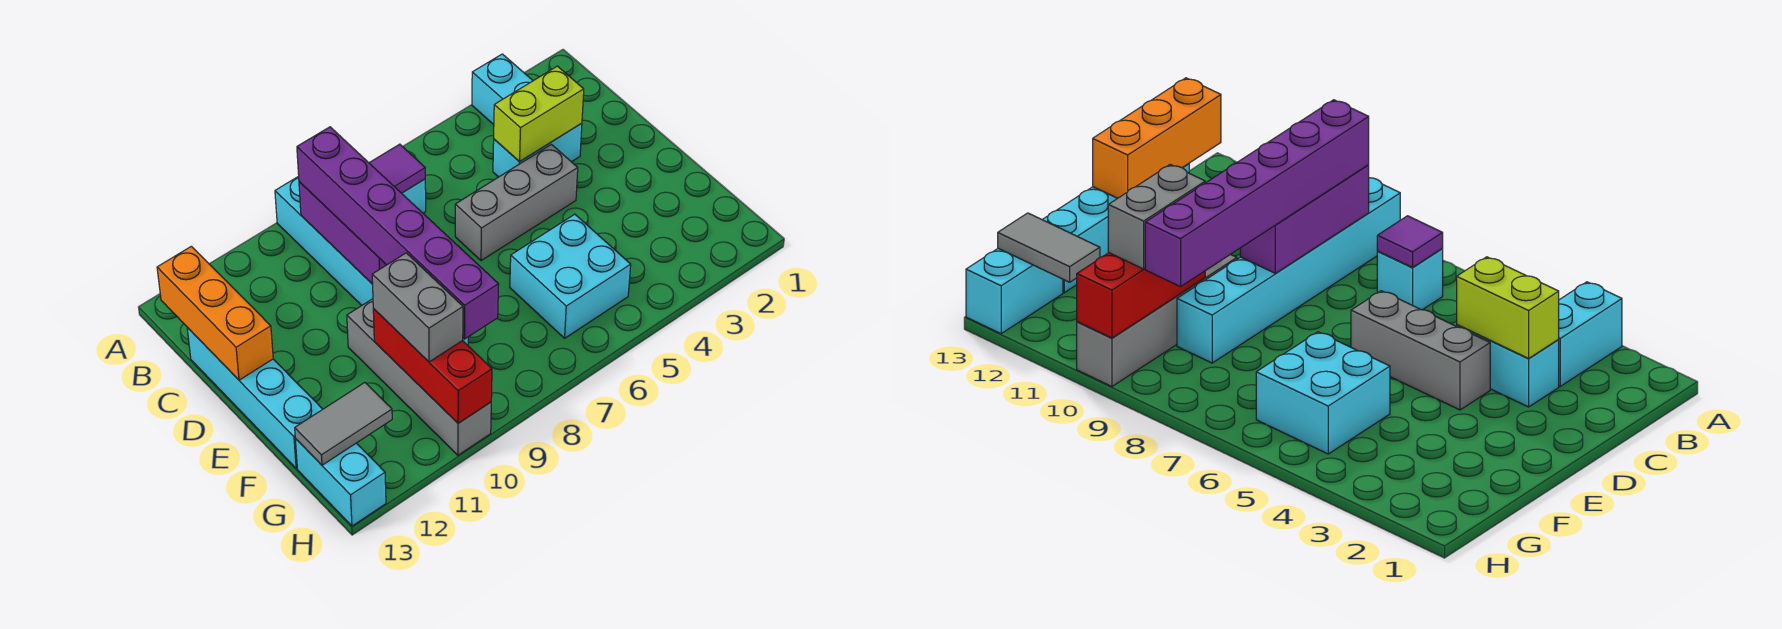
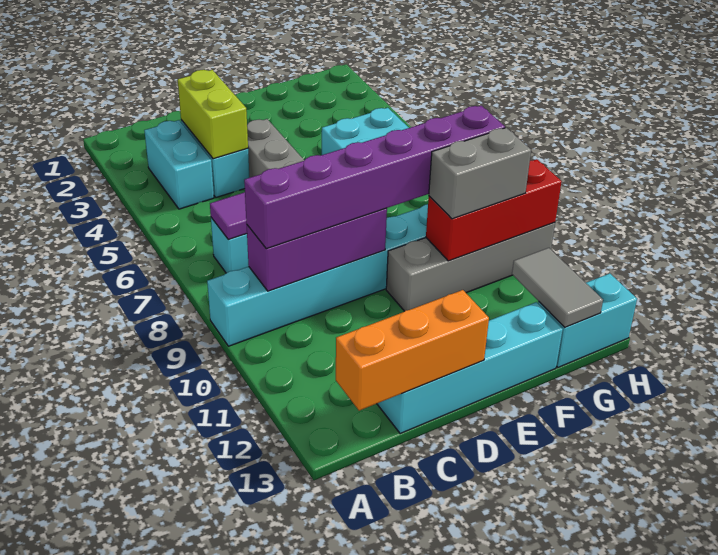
cyan 1x2 brick [472,54,533,125] -> cyan 1x2 brick turned to [144,120,214,209]

